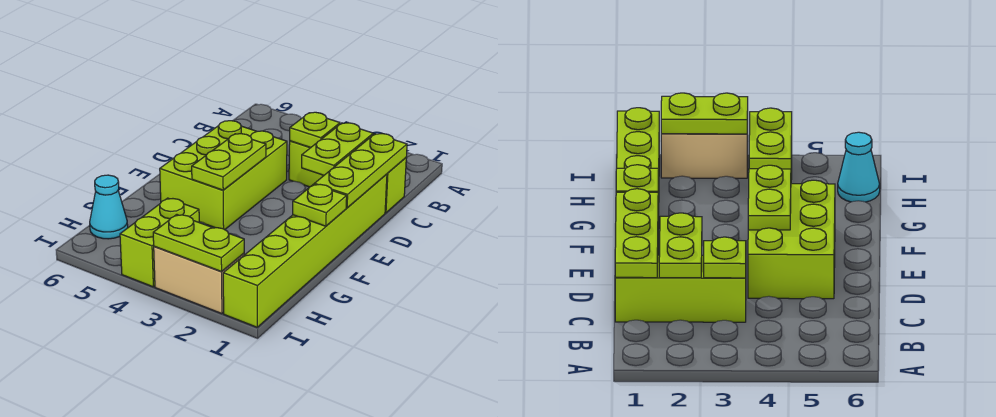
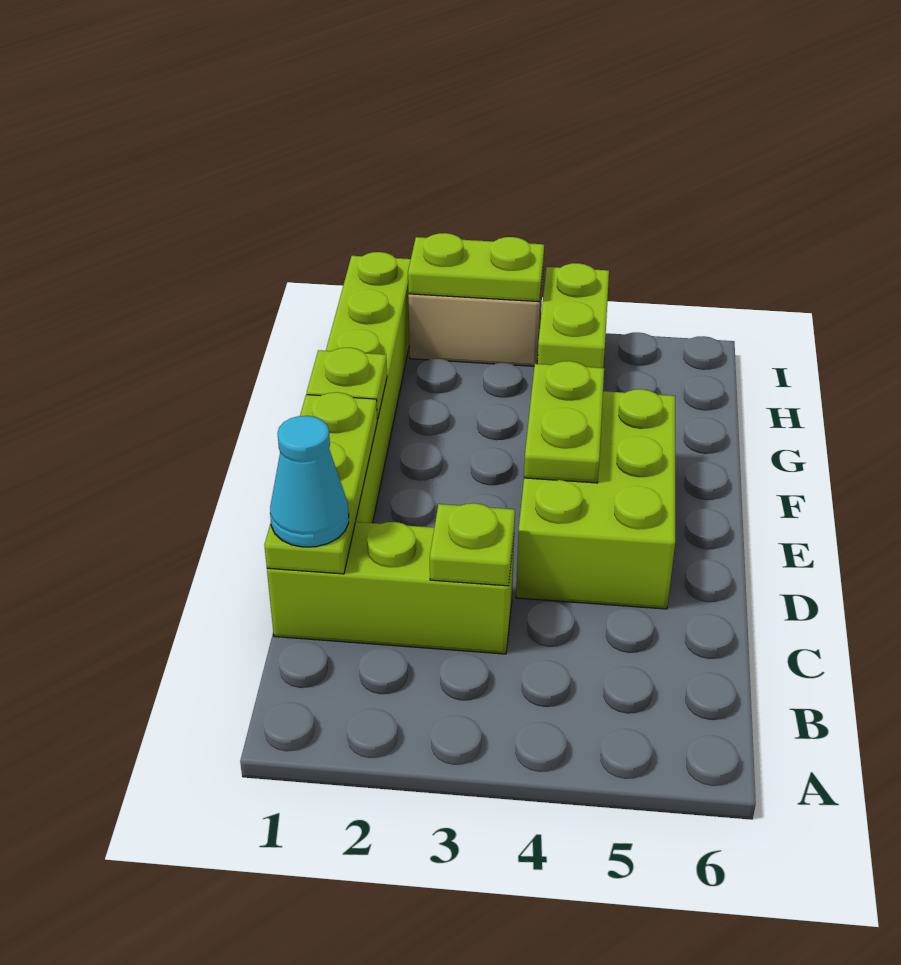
lime 1x2 plate [302,123,373,175] -> none
cyan 1x1 cone [90,175,128,239] -> cyan 1x1 cone moved to [270,416,349,547]

